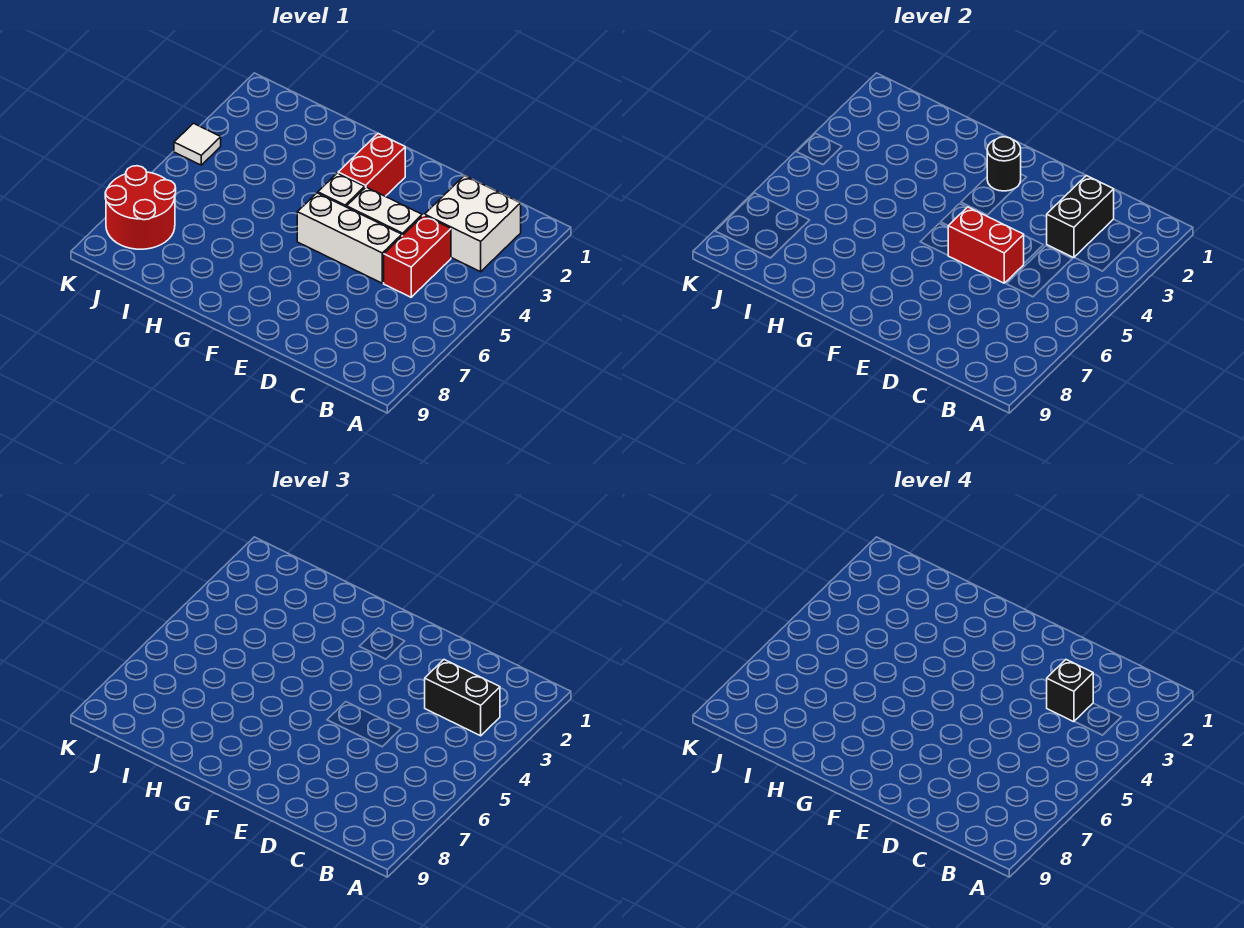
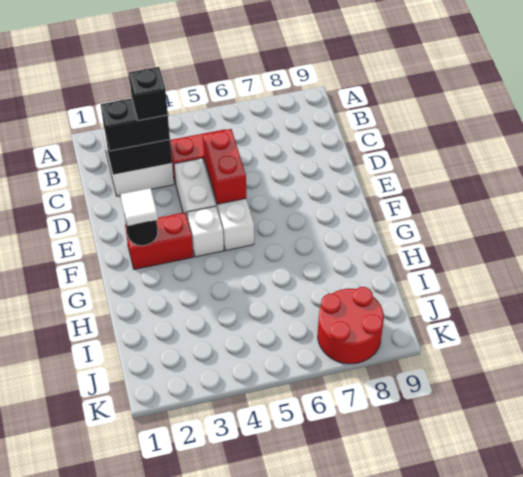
black 1x2 brick [425,660,500,736] -> black 1x2 brick turned to [101,98,170,151]
white 1x1 tile [174,123,221,165] -> white 1x1 tile moved to [120,188,158,226]

